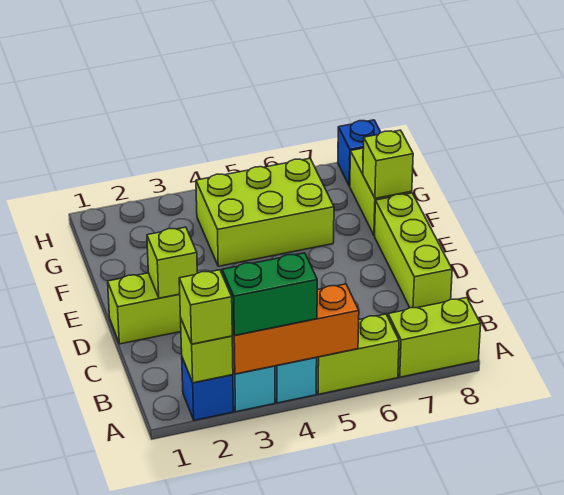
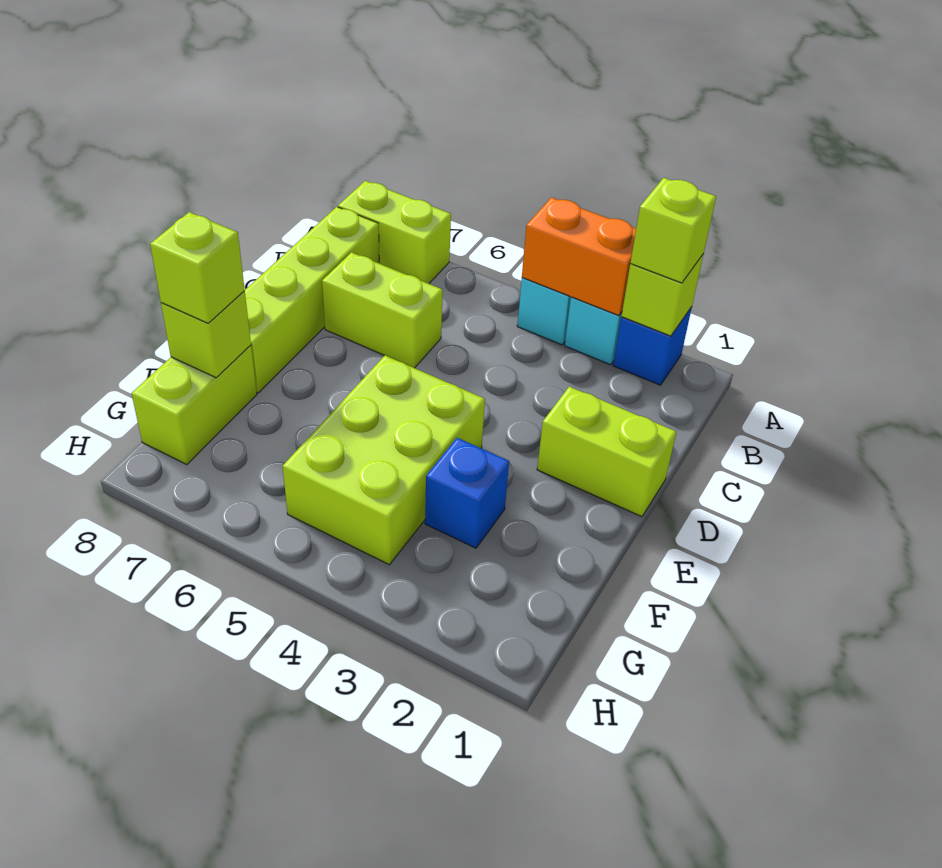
orange 1x3 brick [232,284,359,374] -> orange 1x2 brick [522,197,636,316]
green 1x2 brick [222,253,317,335] -> none
lime 1x2 brick [316,314,399,394] -> lime 1x2 brick moved to [322,252,443,368]
lime 1x3 brick [375,193,452,308] -> lime 1x4 brick [245,207,379,393]
lime 1x1 brick [147,227,197,298] -> lime 1x1 brick moved to [150,212,245,323]
lime 2x3 brick [196,158,334,266] -> lime 2x3 brick turned to [283,356,485,565]
blue 1x1 brick [338,120,381,186] -> blue 1x1 brick moved to [425,438,509,548]

